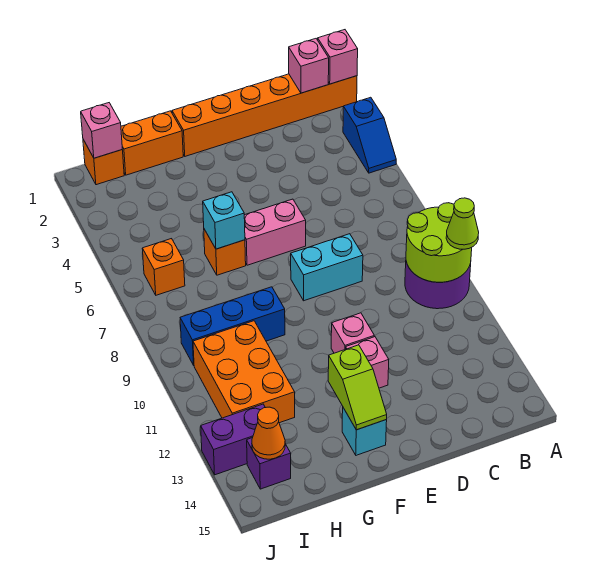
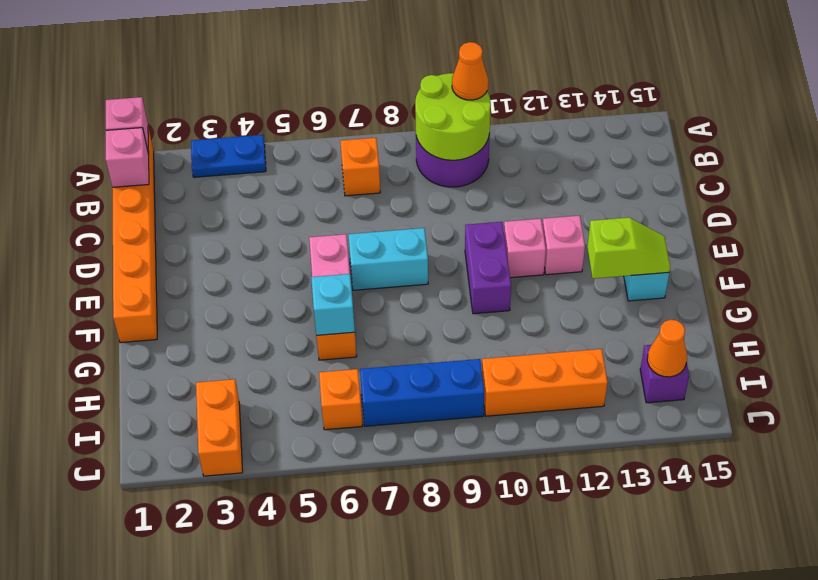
blue 1x2 slope [343,97,396,173] -> blue 1x2 plate [191,135,266,177]
lime 1x1 cone [446,198,479,249] -> orange 1x1 cone [452,42,488,100]
cyan 1x2 brick [291,234,363,301] -> cyan 1x2 brick turned to [348,228,428,290]
orange 1x2 brick [121,111,183,175] -> orange 1x2 brick moved to [196,379,243,476]
blue 1x3 brick [180,287,285,365] -> blue 1x3 brick turned to [360,359,484,426]
orange 2x3 brick [193,321,295,423] -> orange 1x3 brick [482,349,608,416]
orange 1x1 brick [83,140,124,185] -> orange 1x1 brick moved to [340,138,380,196]
pink 1x1 brick [81,103,122,158] -> none
purple 1x2 brick [201,404,265,475] -> purple 1x2 brick moved to [465,222,511,314]

